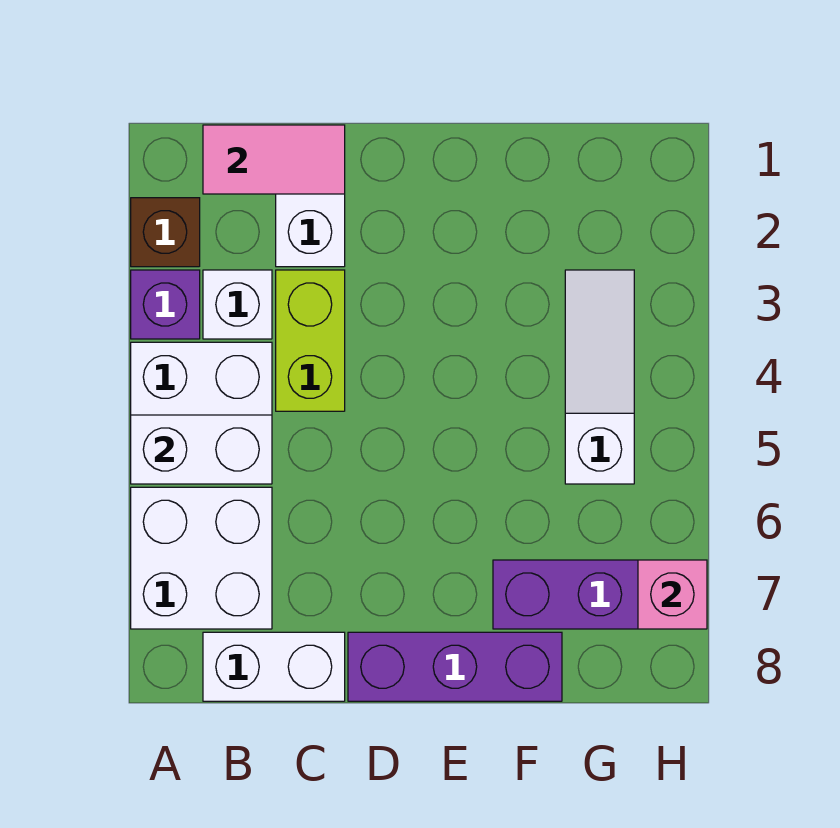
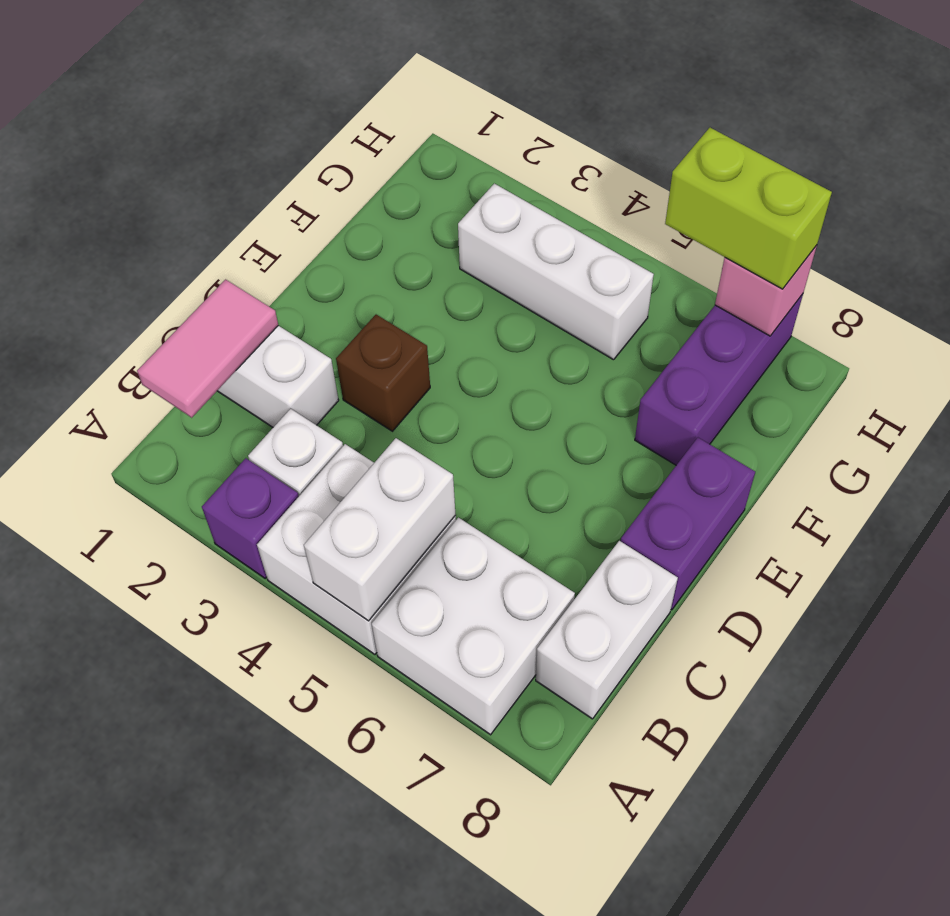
brown 1x1 brick [131,198,200,267] -> brown 1x1 brick moved to [336,315,430,431]
lime 1x2 brick [276,270,345,411] -> lime 1x2 brick moved to [665,128,832,289]
purple 1x3 brick [348,632,562,701] -> purple 1x2 brick [621,438,755,610]
white 1x3 slope [565,270,634,484] -> white 1x3 brick [458,184,654,360]

